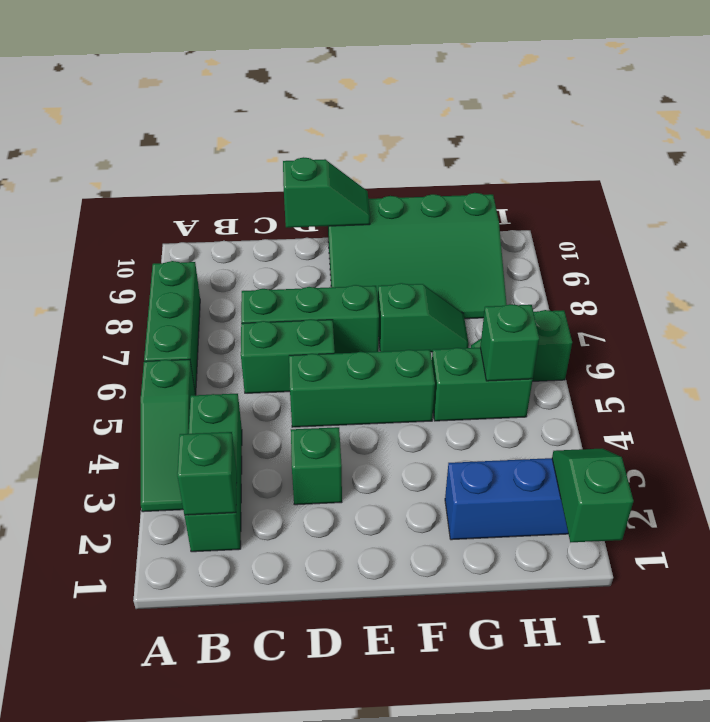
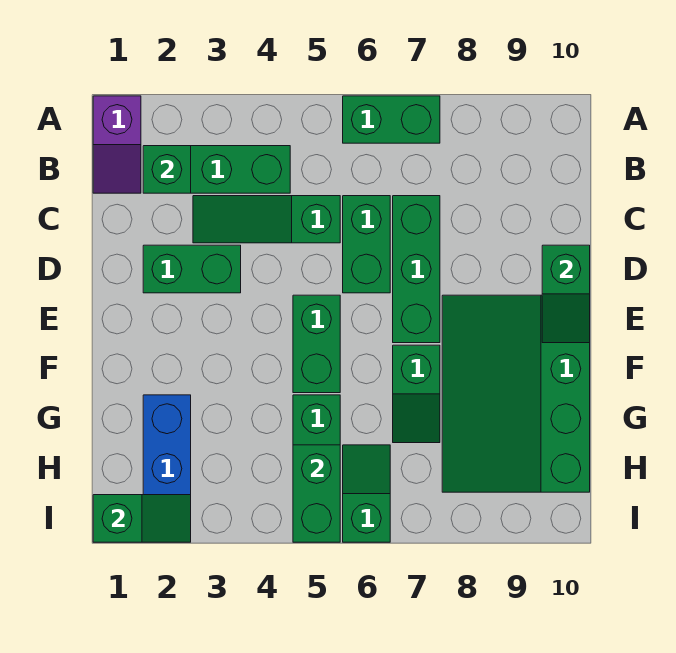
none -> purple 1x2 slope [93,96,141,193]
green 1x3 slope [141,359,195,512] -> green 1x3 slope moved to [193,196,340,243]
green 1x3 brick [144,261,200,395] -> green 1x2 brick [343,96,440,143]
green 1x1 brick [291,427,342,505] -> green 1x2 brick [143,245,241,293]
green 1x3 brick [289,350,435,427] -> green 1x2 brick [293,295,340,393]
green 1x1 brick [480,304,539,381] -> green 1x2 brick [293,445,340,542]

